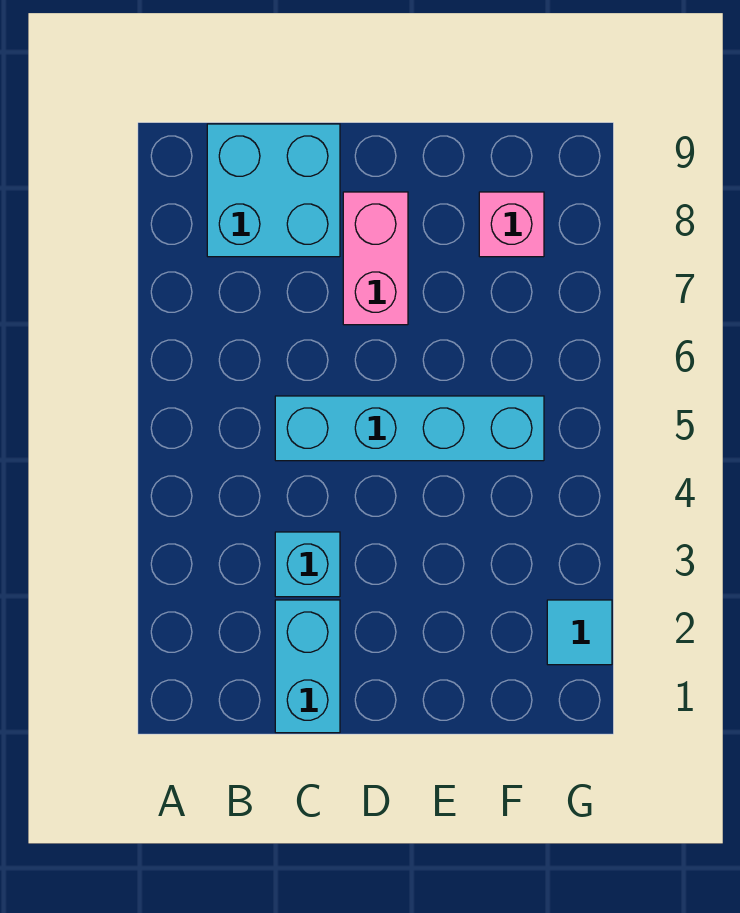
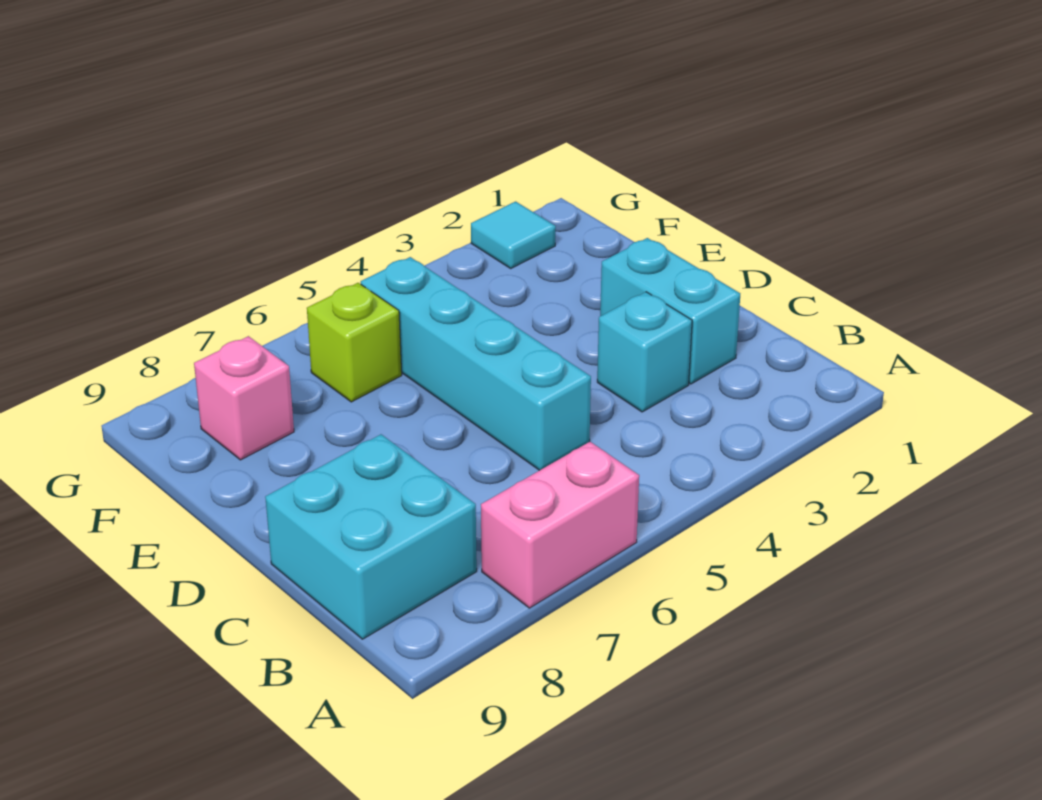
cyan 1x2 brick [275,600,340,733] -> cyan 1x2 brick turned to [600,238,740,384]
pink 1x2 brick [343,192,408,325] -> pink 1x2 brick moved to [481,442,639,608]
none -> lime 1x1 brick [307,283,402,402]

